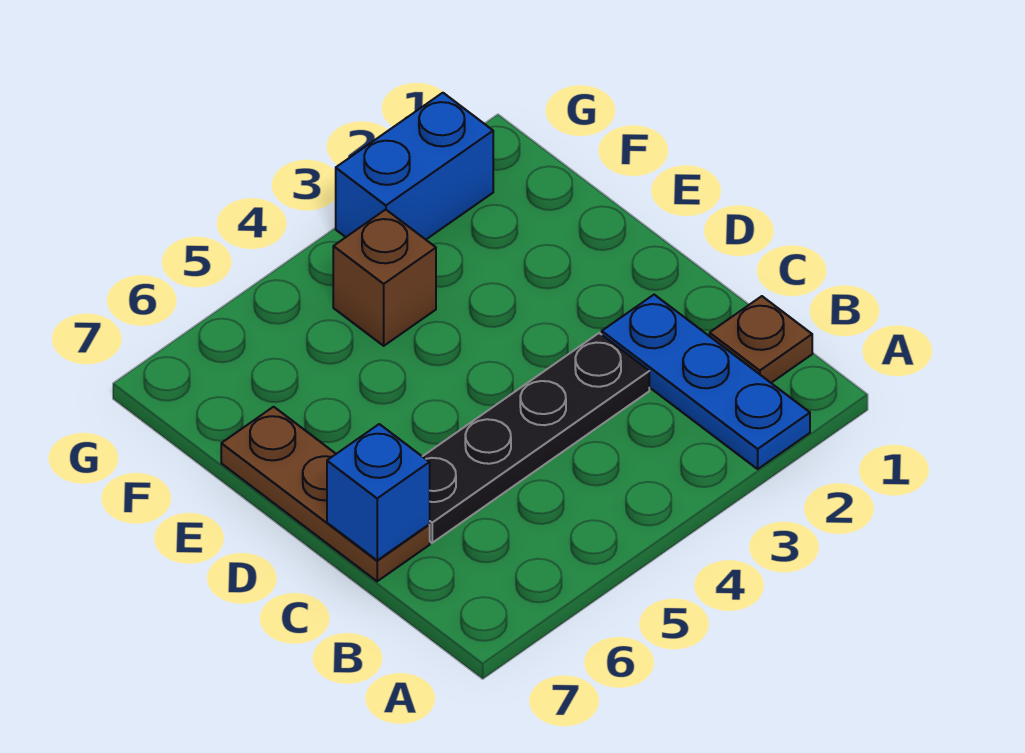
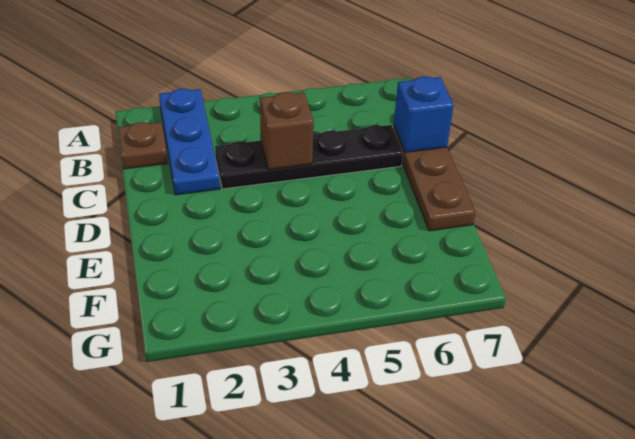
brown 1x1 brick [333,210,436,346] -> brown 1x1 brick moved to [260,92,314,169]
blue 1x2 brick [336,93,493,239] -> none

